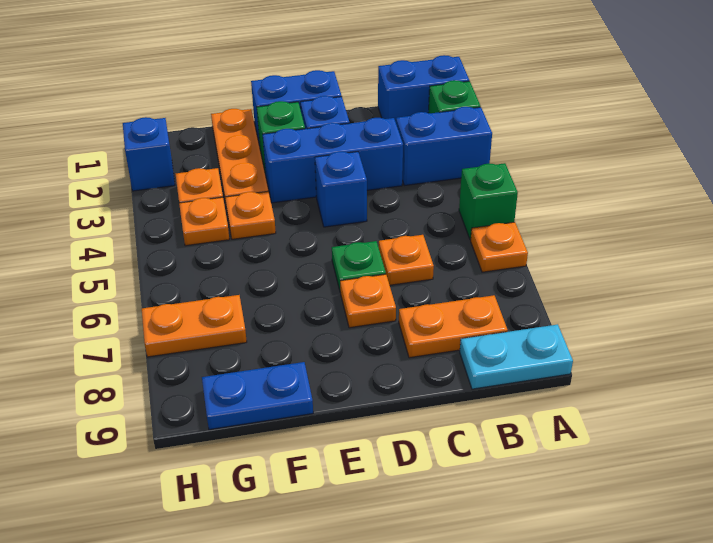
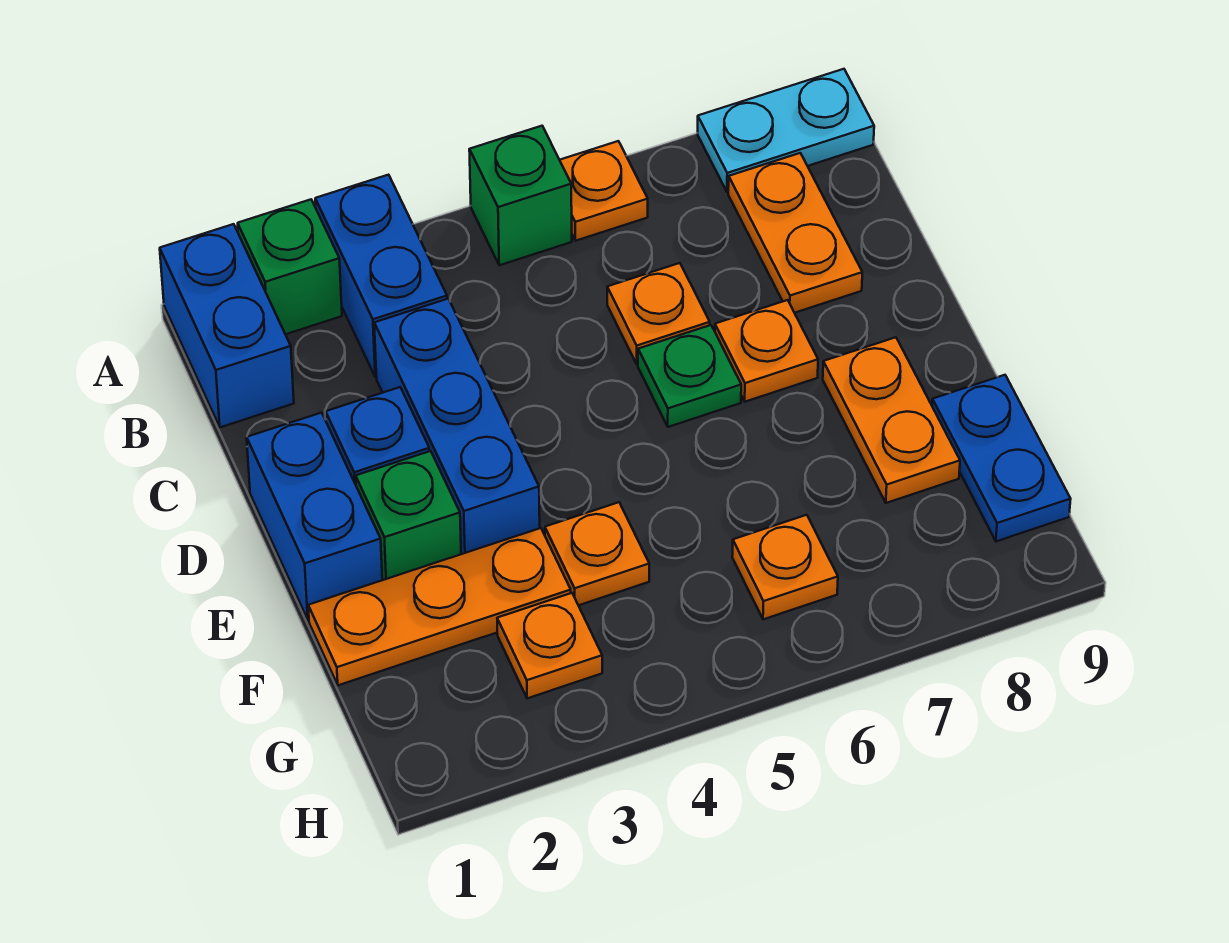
cyan 1x2 plate [460,324,573,389] -> cyan 1x2 plate turned to [698,69,874,192]
blue 1x1 brick [315,152,367,227] -> none
orange 1x1 plate [179,197,229,246] -> orange 1x1 plate moved to [732,515,838,619]
orange 1x2 plate [142,295,247,357] -> orange 1x2 plate moved to [823,337,960,503]
blue 1x1 brick [123,117,175,191] -> none

